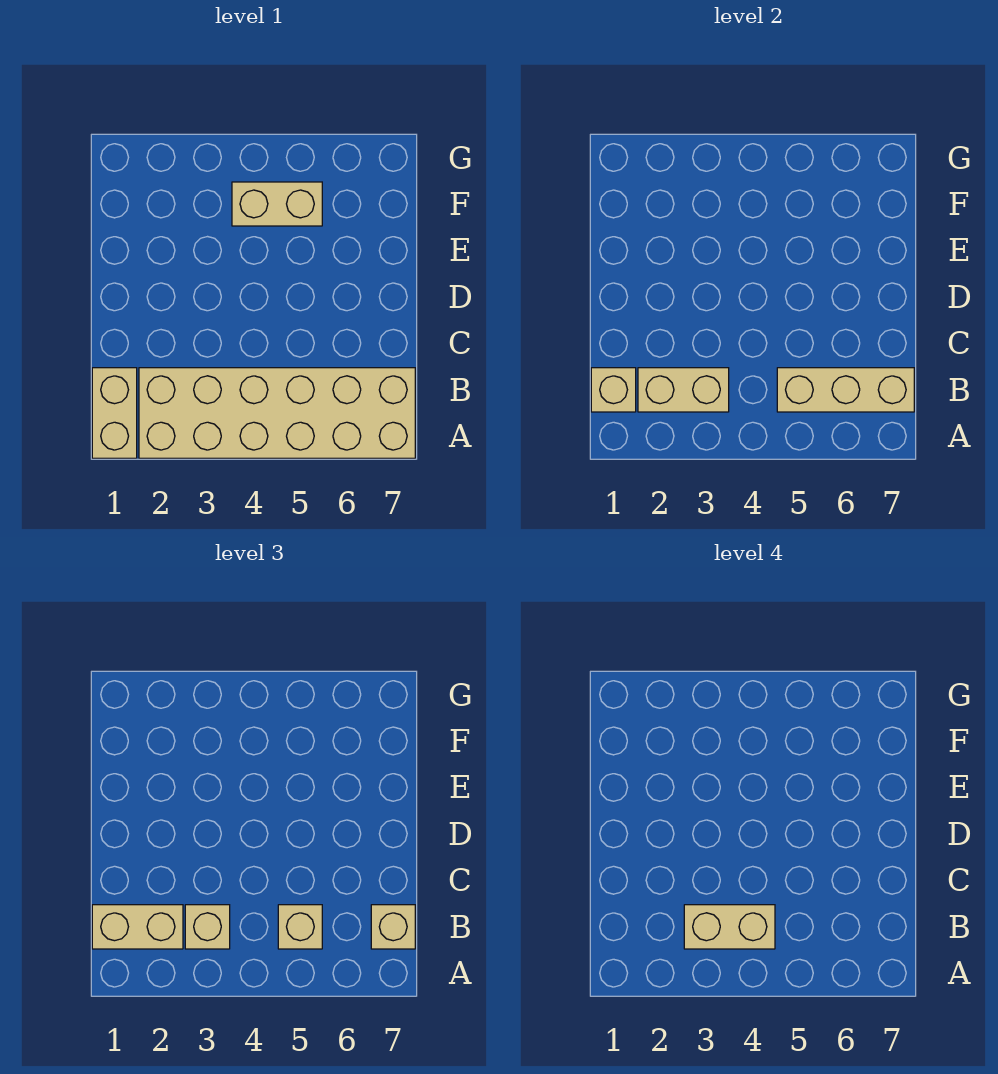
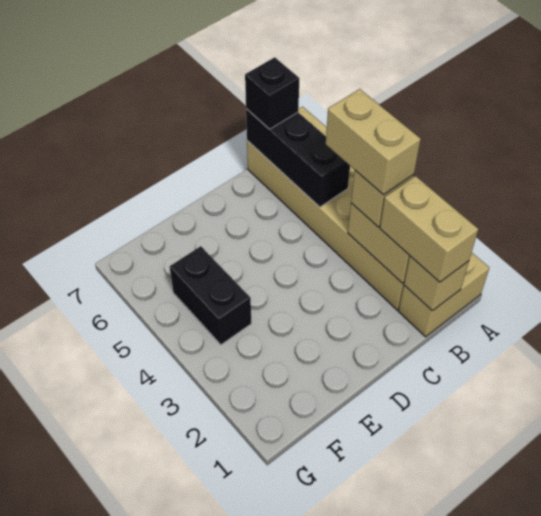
tan 1x3 brick [777,368,914,412] -> black 1x3 brick [246,109,350,207]
tan 1x1 brick [278,905,322,949] -> none
tan 1x1 brick [371,905,415,949] -> black 1x1 brick [245,57,299,129]
tan 1x2 brick [232,182,322,226] -> black 1x2 brick [170,246,251,345]

